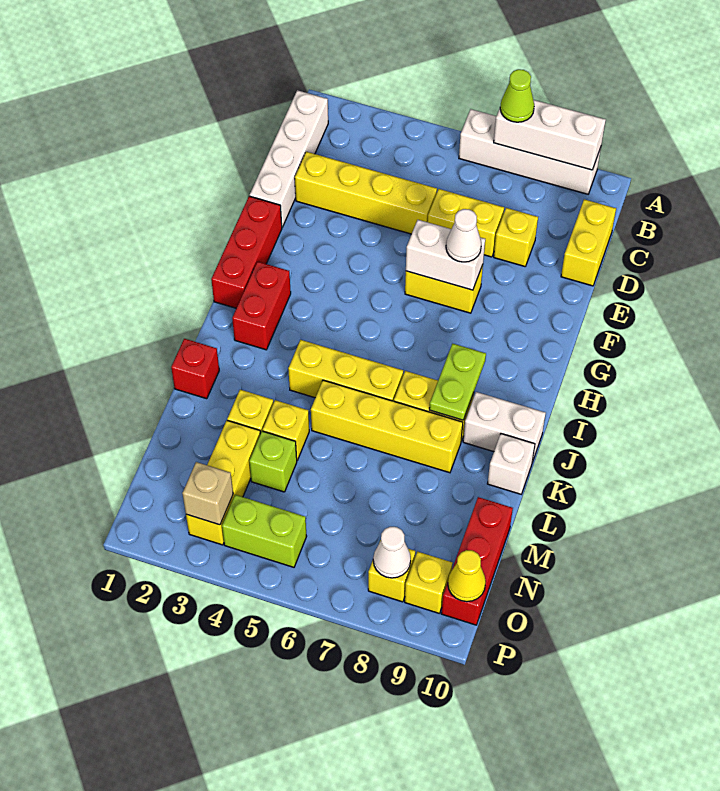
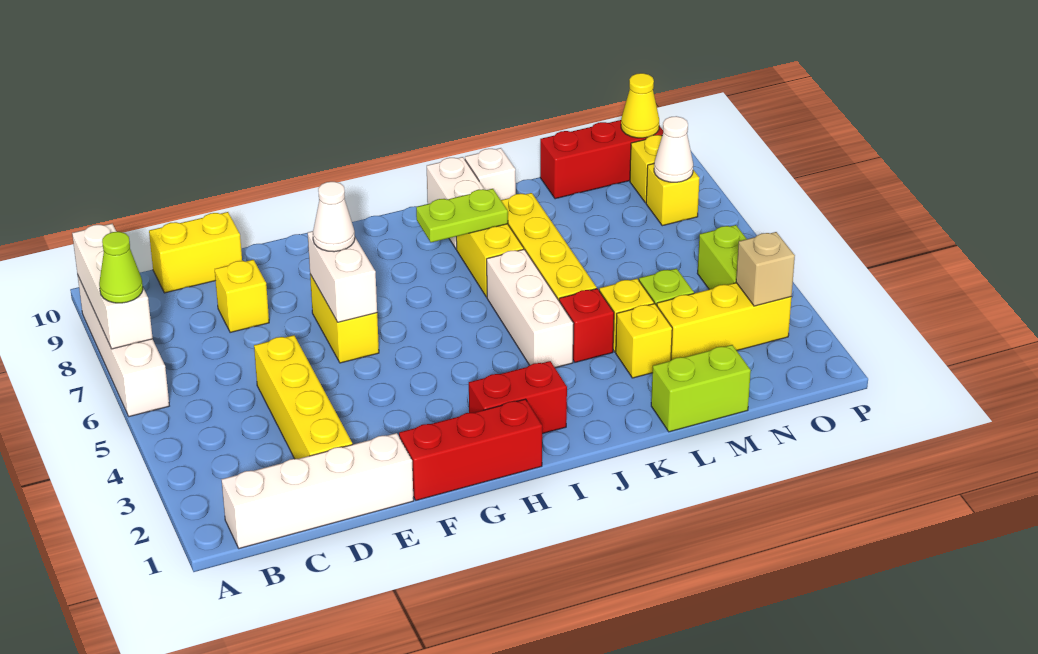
yellow 1x2 brick [428,189,504,257] -> none
yellow 1x3 brick [288,340,403,401] -> white 1x3 brick [487,249,574,368]
red 1x1 brick [171,339,219,399] -> red 1x1 brick moved to [559,289,614,362]
none -> lime 1x2 brick [651,345,751,432]

